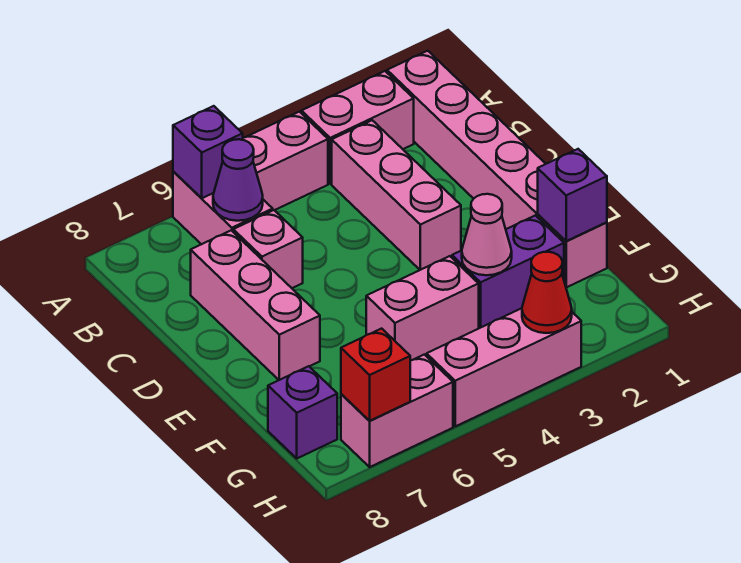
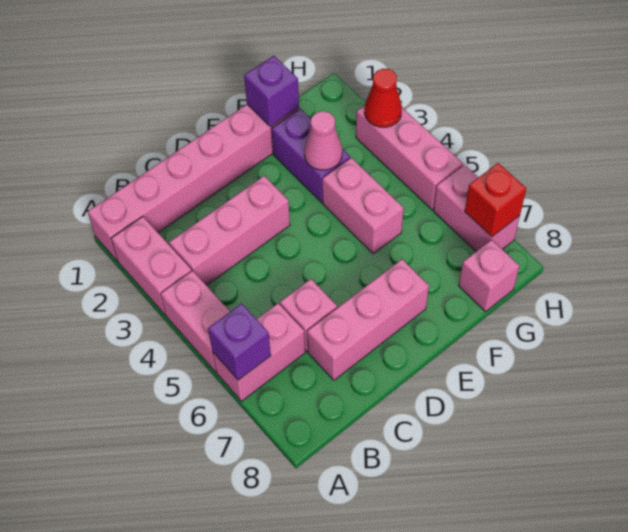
purple 1x1 cone [213,139,263,221] -> none
purple 1x1 brick [268,366,337,458] -> pink 1x1 brick [459,240,519,312]

